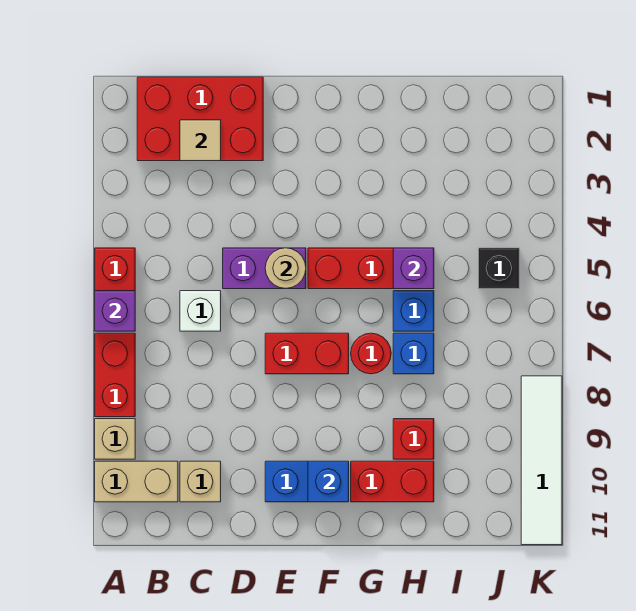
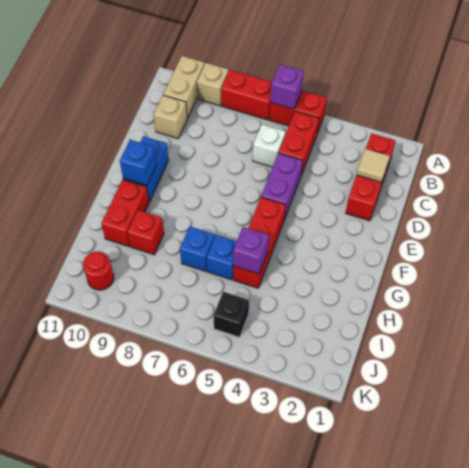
red 2x3 brick [137,77,263,161] -> red 1x3 brick [346,133,395,221]
tan 1x1 round brick [265,248,306,289] -> none
red 1x2 brick [265,333,349,374] -> red 1x2 brick moved to [279,111,319,175]
red 1x1 round brick [351,333,391,374] -> red 1x1 round brick moved to [83,251,114,290]
white 1x4 tile [521,376,562,545] -> none

